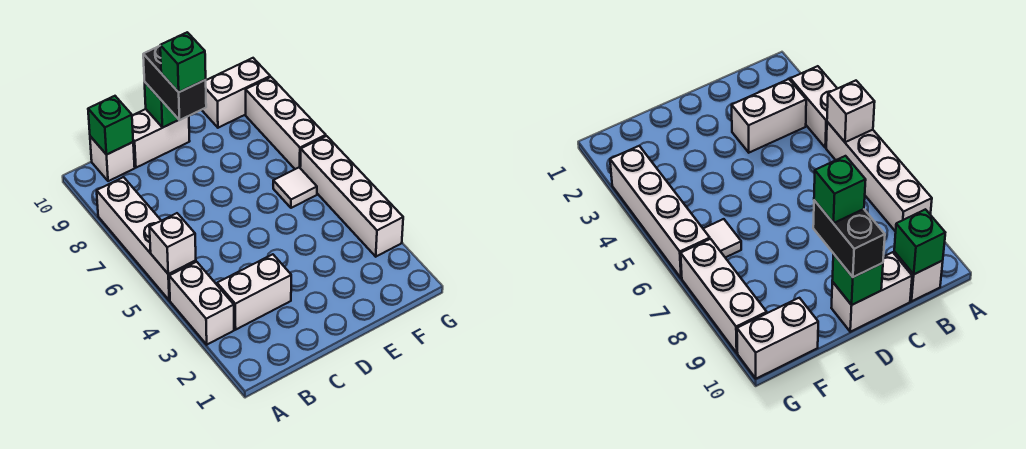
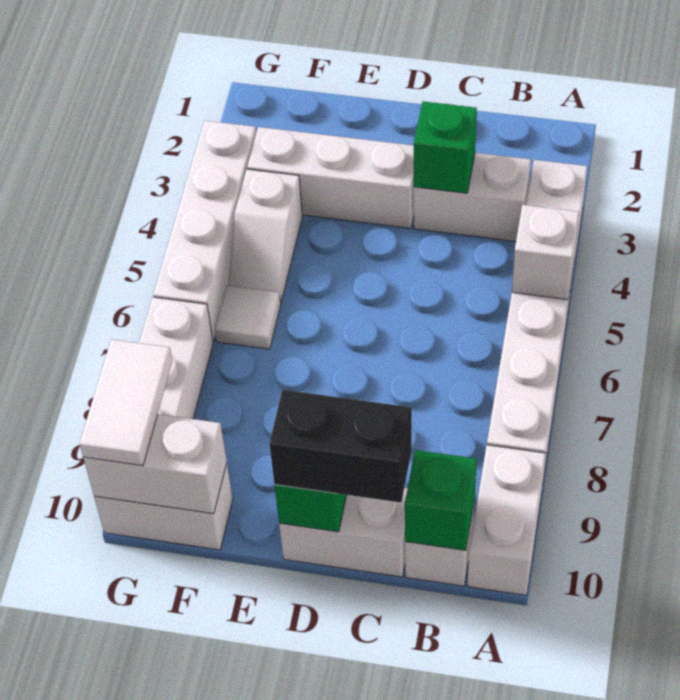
none -> white 1x2 brick [467,445,546,595]
none -> white 1x3 brick [247,127,414,228]
black 1x2 brick [143,46,206,120] -> black 1x2 brick turned to [269,390,412,503]
green 1x1 brick [160,32,206,92] -> green 1x1 brick moved to [414,101,477,193]
none -> white 1x2 slope [228,169,302,303]
none -> white 1x2 brick [83,414,227,514]
none -> white 1x2 tile [79,339,172,466]

